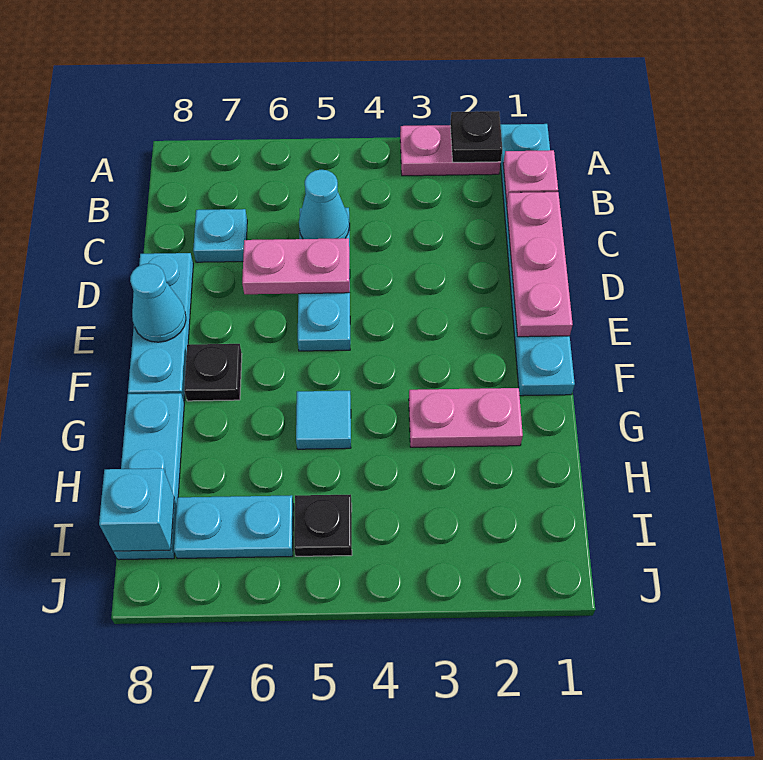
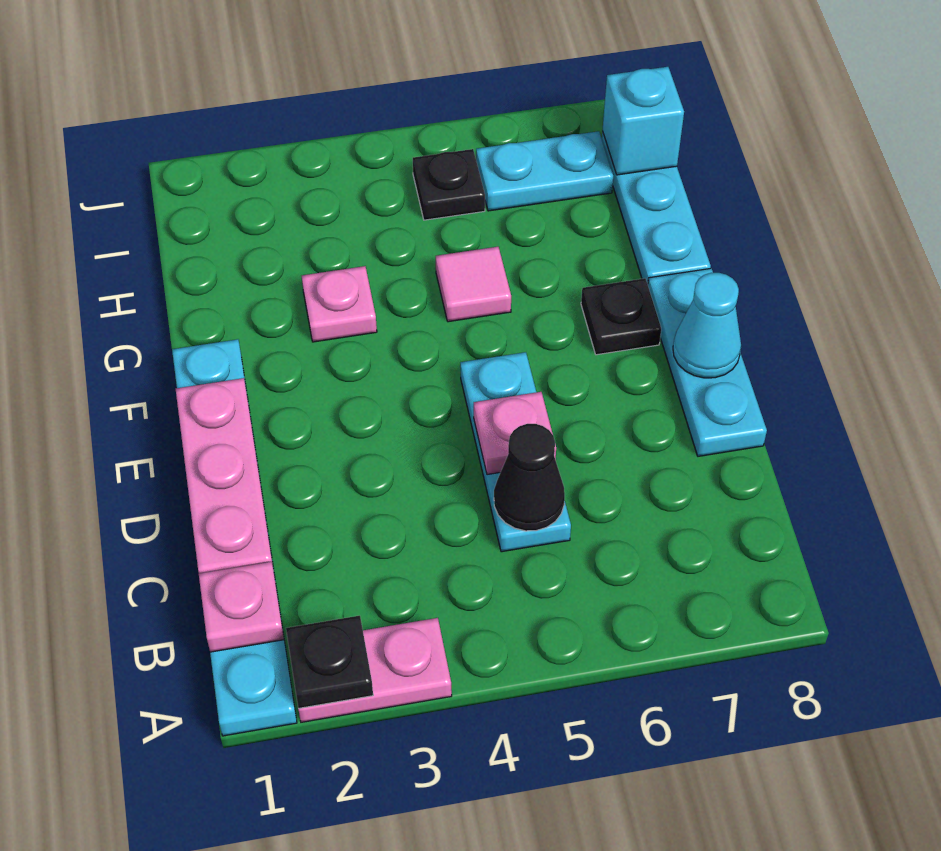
cyan 1x1 cone [299,170,349,239] -> black 1x1 cone [494,424,565,531]
cyan 1x1 plate [193,209,247,262] -> none
pink 1x2 plate [242,238,350,294] -> pink 1x1 plate [474,392,556,475]
pink 1x2 plate [409,388,523,447] -> pink 1x1 plate [302,266,377,342]
cyan 1x1 tile [296,391,351,449] -> pink 1x1 tile [436,247,511,322]

